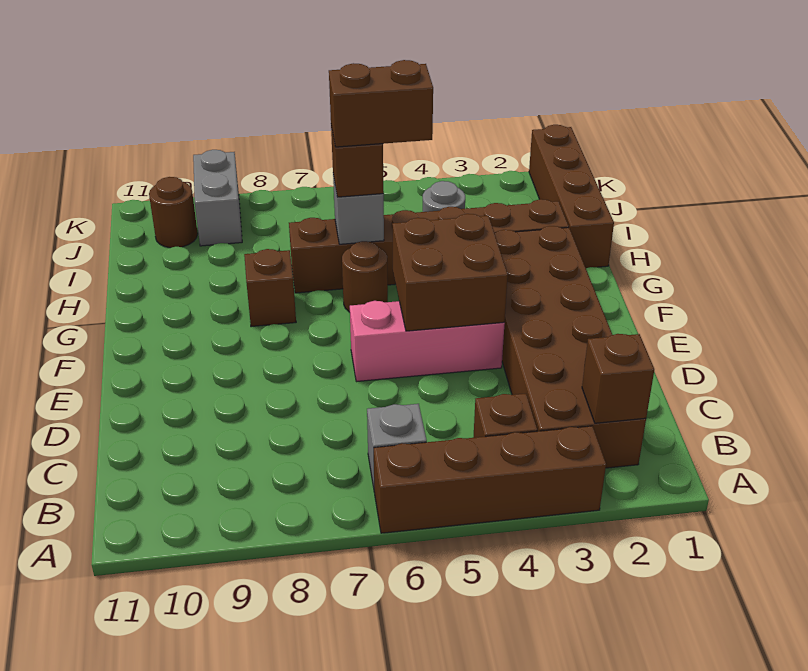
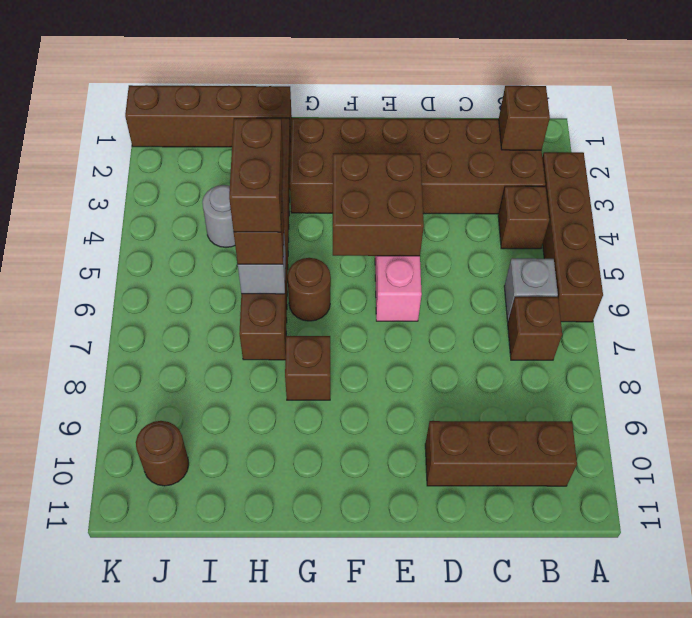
none -> brown 1x1 brick [508,297,562,360]
none -> brown 1x3 brick [425,421,577,486]
grey 1x2 brick [193,150,242,246] -> none

